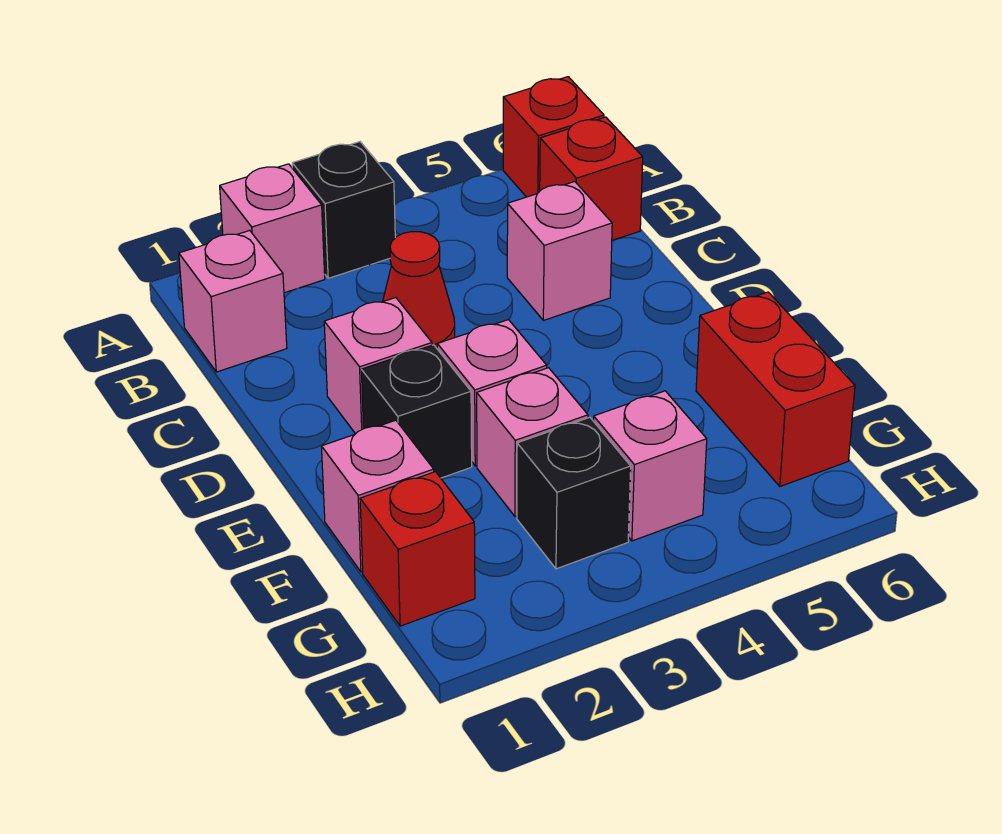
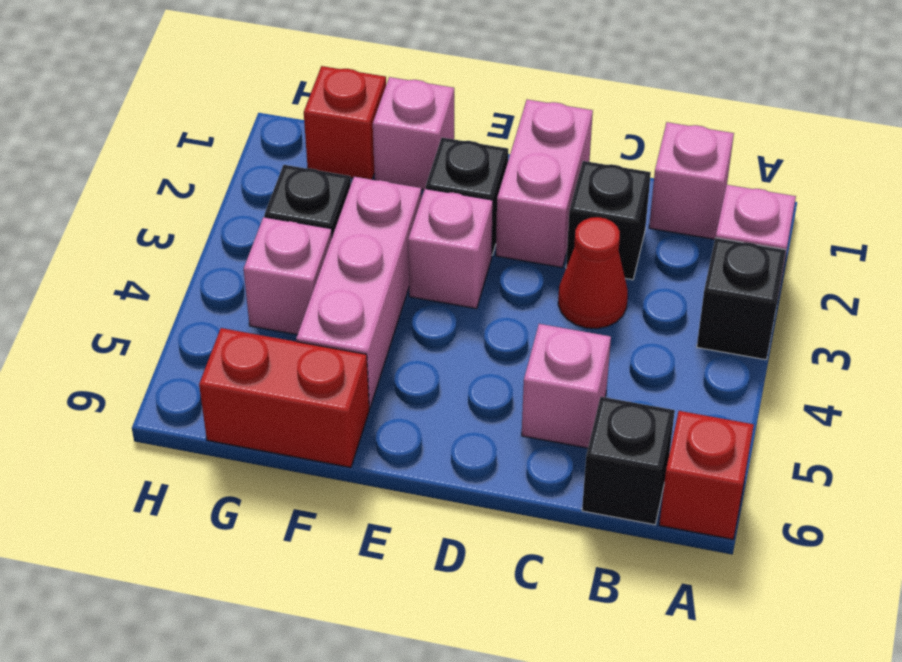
red 1x1 brick [540,117,643,240] -> black 1x1 brick [582,397,675,525]
none -> black 1x1 brick [566,161,651,280]
pink 1x1 brick [324,298,432,434] -> pink 1x2 brick [496,100,593,267]
pink 1x1 brick [477,368,588,516] -> pink 1x3 brick [296,177,421,408]

